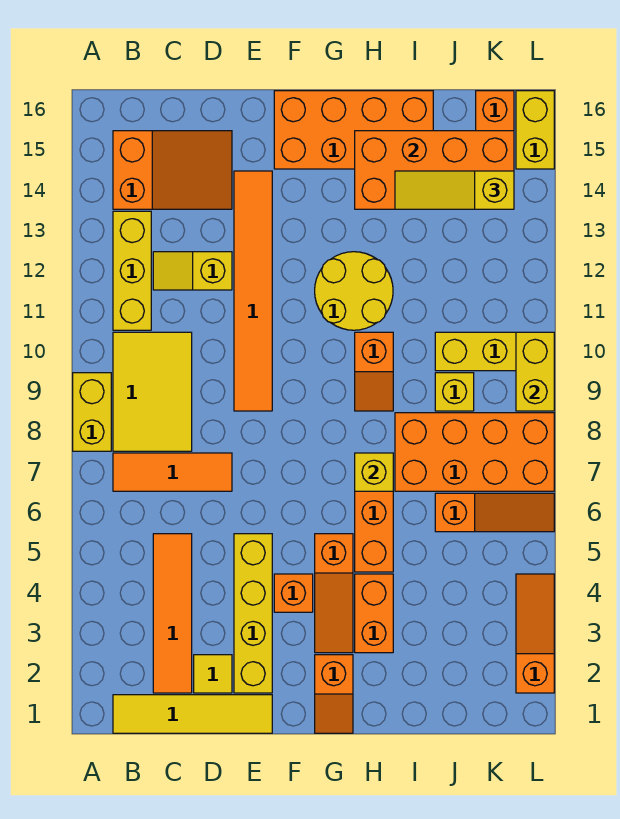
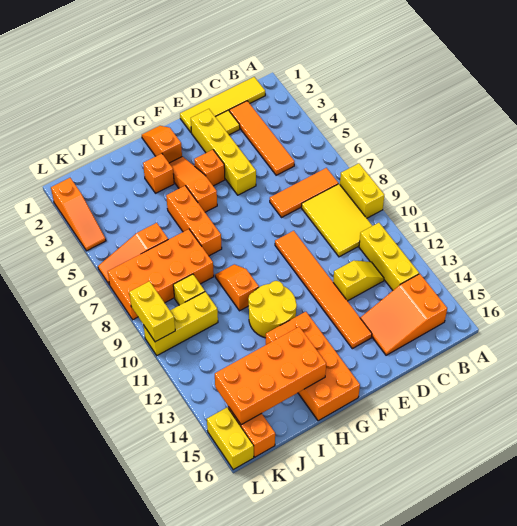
orange 2x4 brick [274,91,433,169] -> orange 2x4 brick turned to [266,312,360,421]
orange 1x2 brick [355,574,393,653] -> orange 1x1 brick [143,154,174,193]
yellow 1x1 brick [355,453,393,491] -> none
yellow 1x3 slope [395,171,514,209] -> none

